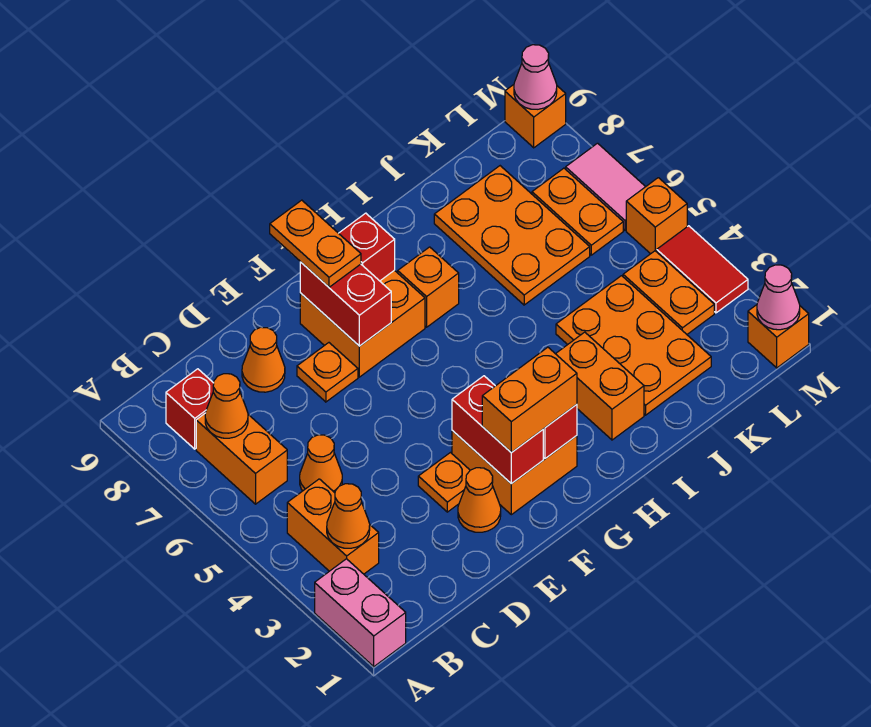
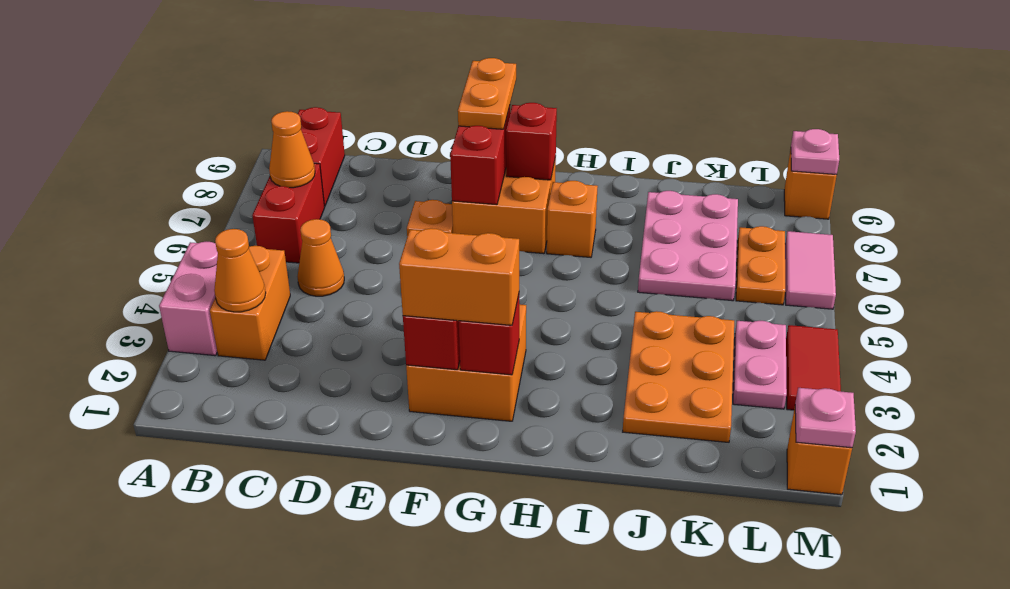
pink 1x2 brick [315,559,406,667] -> pink 1x2 brick moved to [159,242,218,356]
orange 1x2 brick [196,414,287,504] -> red 1x2 brick [252,163,325,263]
red 1x1 brick [166,369,214,449] -> red 1x2 brick [298,107,345,206]
orange 1x1 cone [242,327,285,392] -> none
orange 1x1 cone [458,468,501,532] -> none
orange 1x1 plate [418,453,470,512] -> none
orange 1x2 brick [556,332,644,440] -> none
orange 2x3 plate [434,166,590,305] -> pink 2x3 plate [638,191,738,301]
orange 1x2 plate [623,251,714,334] -> pink 1x2 plate [733,321,787,409]
pink 1x1 cone [757,265,800,330] -> pink 1x1 plate [795,388,856,448]
orange 1x1 brick [626,178,687,254] -> none
pink 1x1 cone [514,45,557,109] -> pink 1x1 plate [791,129,839,175]

